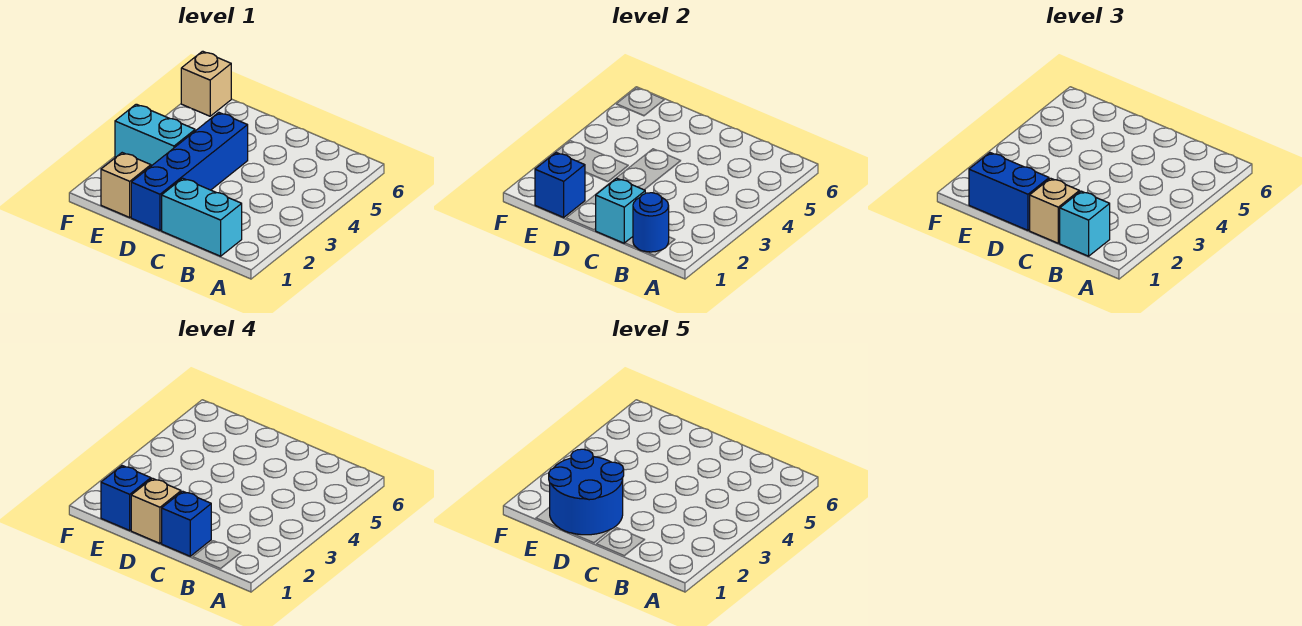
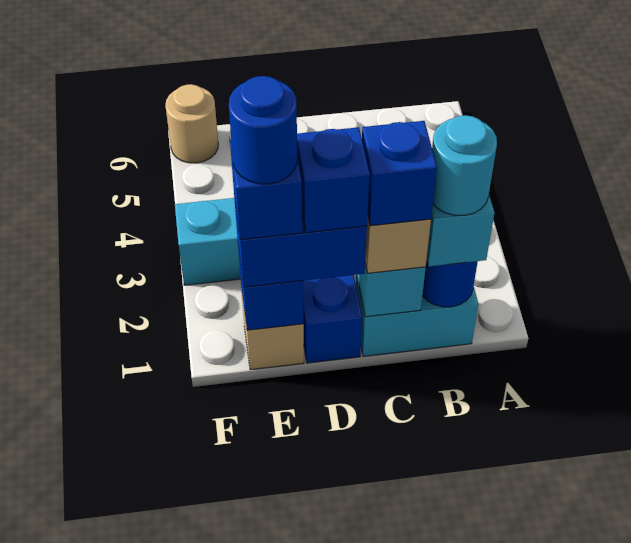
none -> cyan 1x1 round brick [432,115,497,215]
tan 1x1 brick [131,478,181,543] -> blue 1x1 brick [297,127,370,233]
blue 2x2 round brick [549,449,624,535] -> blue 1x1 round brick [229,76,297,184]
tan 1x1 brick [181,51,231,116] -> tan 1x1 round brick [165,84,218,163]

